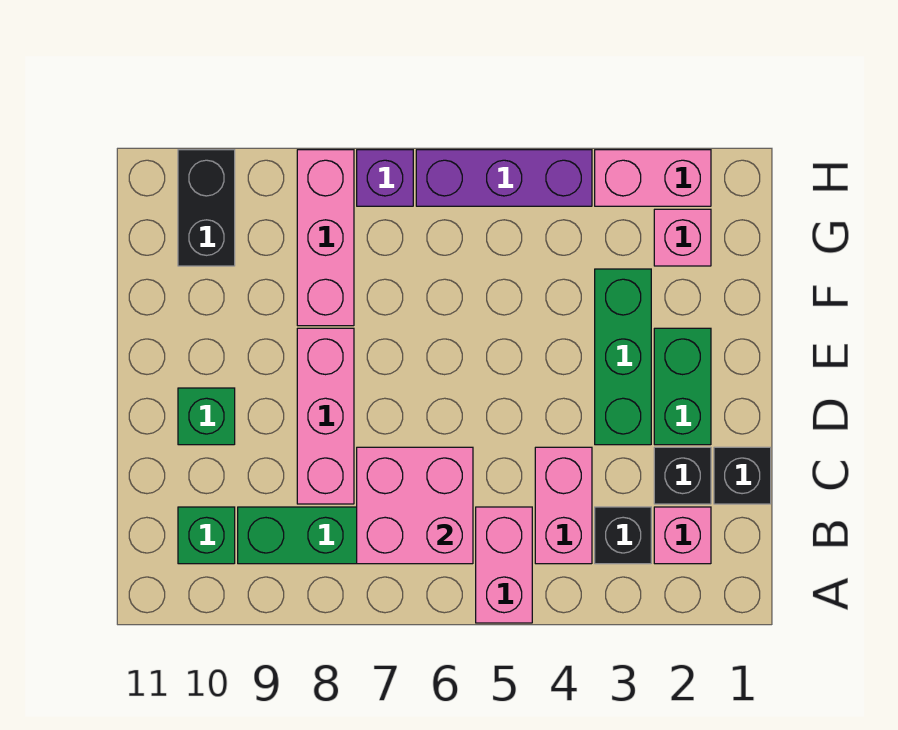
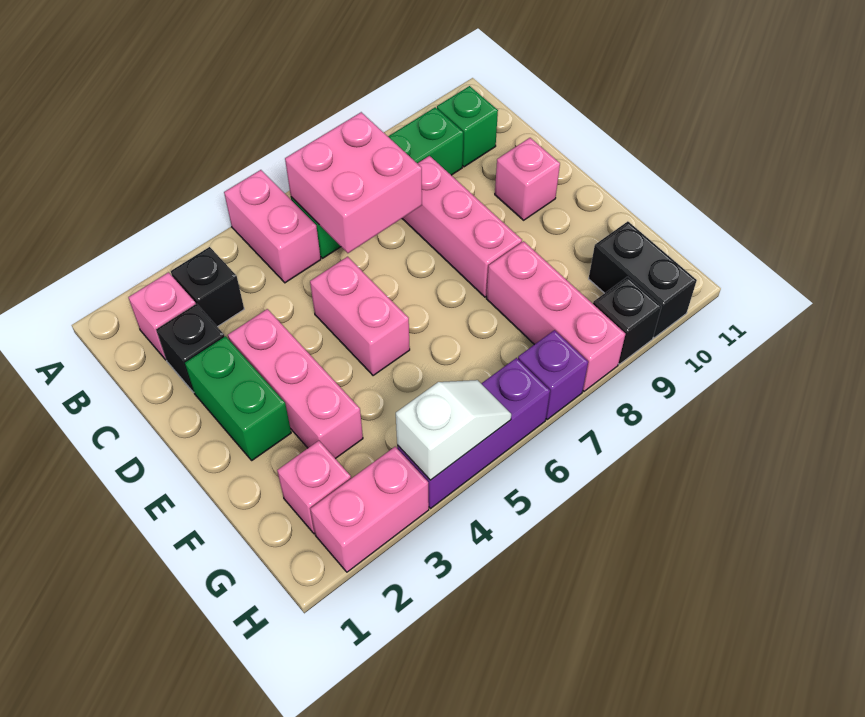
pink 1x2 brick [535,447,592,564] -> pink 1x2 brick moved to [310,257,410,376]
black 1x1 brick [714,447,771,504] -> black 1x1 brick moved to [593,277,662,364]
green 1x3 brick [595,269,651,445] -> pink 1x3 brick [228,309,363,459]
green 1x1 brick [178,388,235,445] -> pink 1x1 brick [495,138,560,220]
none -> white 1x2 slope [396,380,511,480]

